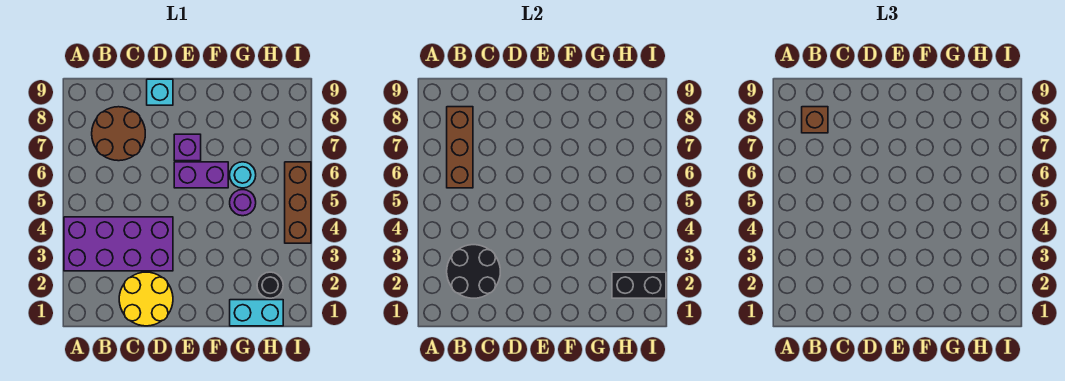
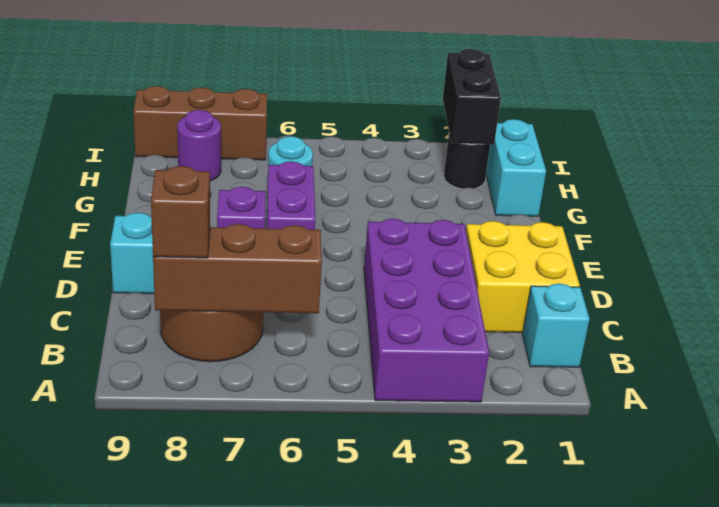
none -> cyan 1x1 brick [523,284,590,367]
black 2x2 round brick [447,245,500,298] -> none
yellow 2x2 round brick [119,272,173,326] -> yellow 2x2 brick [466,221,580,333]
purple 1x1 round brick [230,190,256,216] -> purple 1x1 round brick moved to [177,110,221,181]
brown 1x3 brick [285,162,311,243] -> brown 1x3 brick moved to [133,86,267,160]

